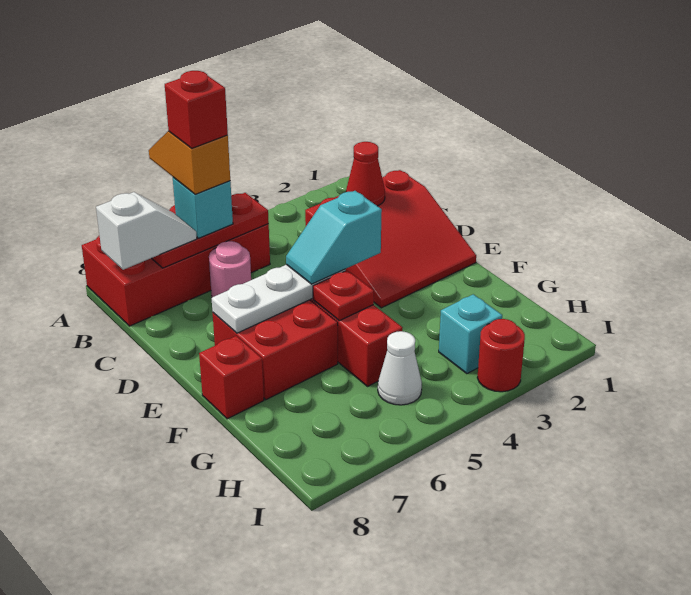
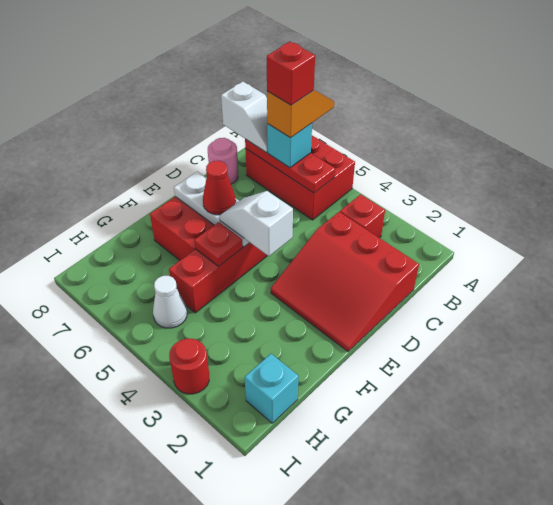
red 2x4 brick [82,205,270,326] -> red 2x3 brick [245,136,355,220]
red 1x1 cone [346,142,385,206] -> red 1x1 cone moved to [203,161,236,215]
pink 1x1 round brick [209,241,251,297] -> pink 1x1 round brick moved to [208,138,238,184]
cyan 1x2 slope [286,191,382,284] -> white 1x2 slope [220,191,293,256]
red 1x1 brick [199,336,264,419] -> red 1x1 brick moved to [340,194,385,238]
cyan 1x1 brick [439,294,502,374] -> cyan 1x1 brick moved to [245,354,299,423]

